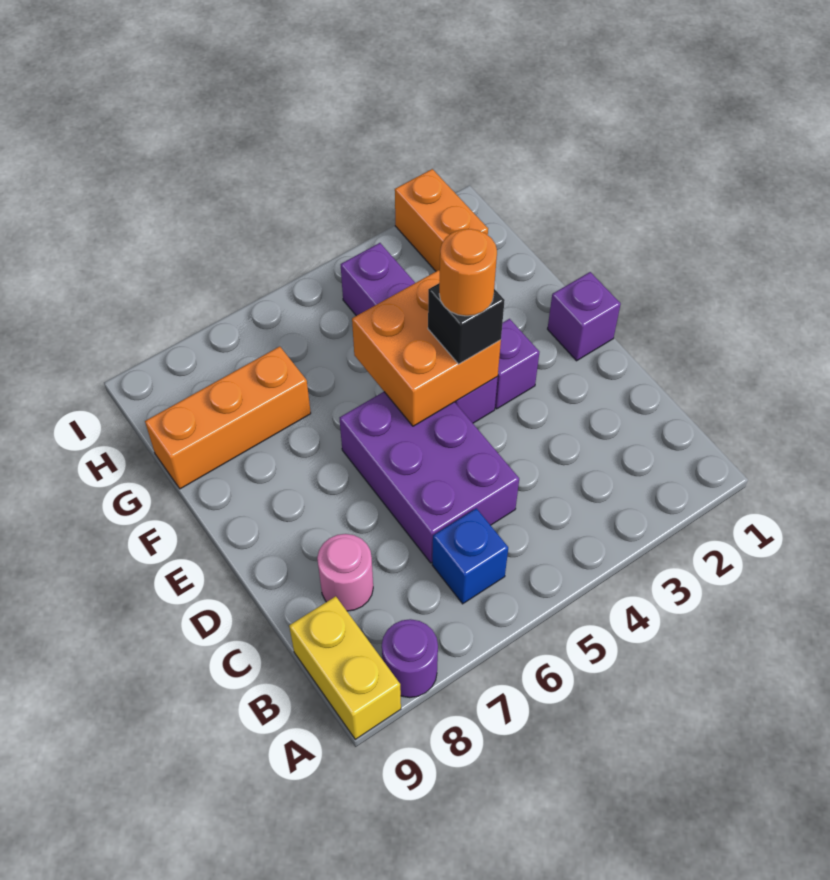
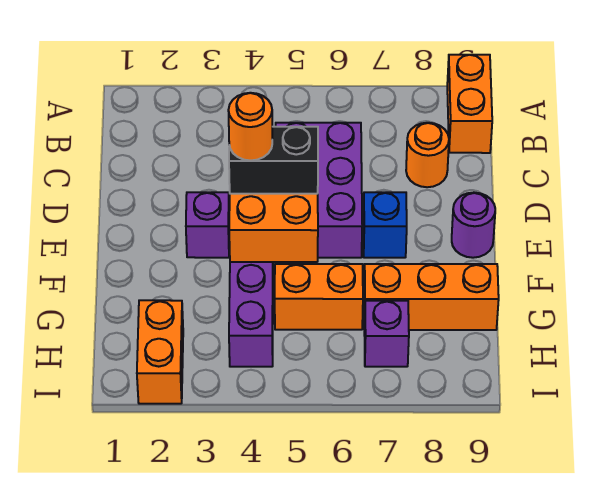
purple 1x1 round brick [382,619,438,698] -> purple 1x1 round brick moved to [452,193,495,258]
yellow 1x2 brick [289,596,401,739] -> orange 1x2 brick [447,55,492,153]
blue 1x1 brick [432,508,508,604] -> blue 1x1 brick moved to [363,192,407,258]
pink 1x1 round brick [317,534,373,611] -> orange 1x1 round brick [406,123,449,187]
purple 1x1 brick [548,272,621,361] -> purple 1x1 brick moved to [364,301,409,367]
black 1x1 brick [428,284,505,364] -> black 1x2 brick [229,127,318,194]
none -> orange 1x2 brick [275,264,363,330]

